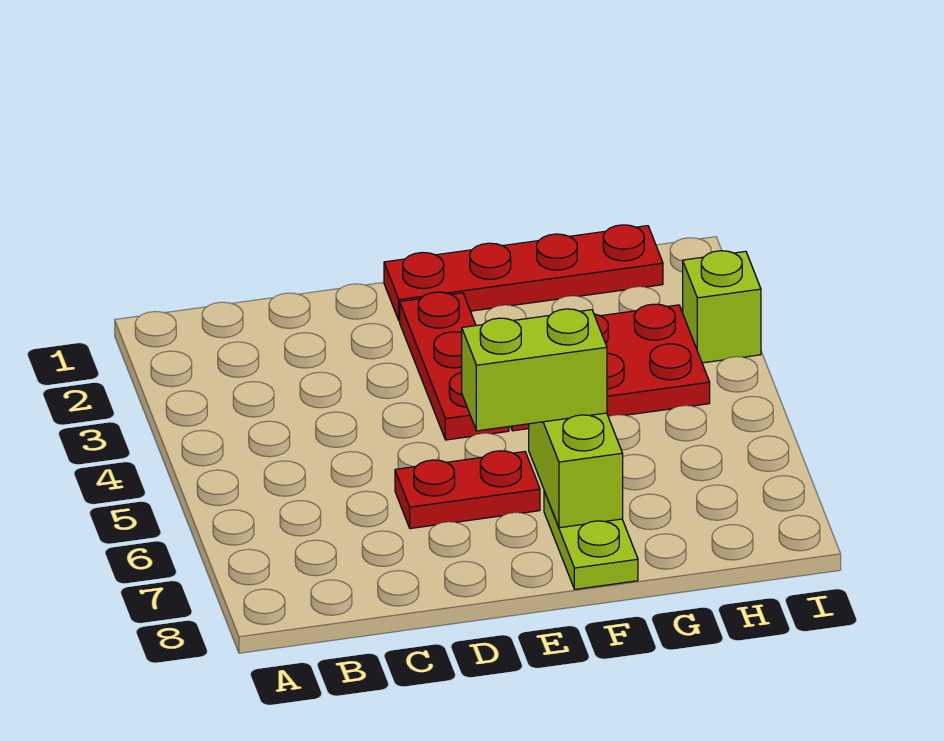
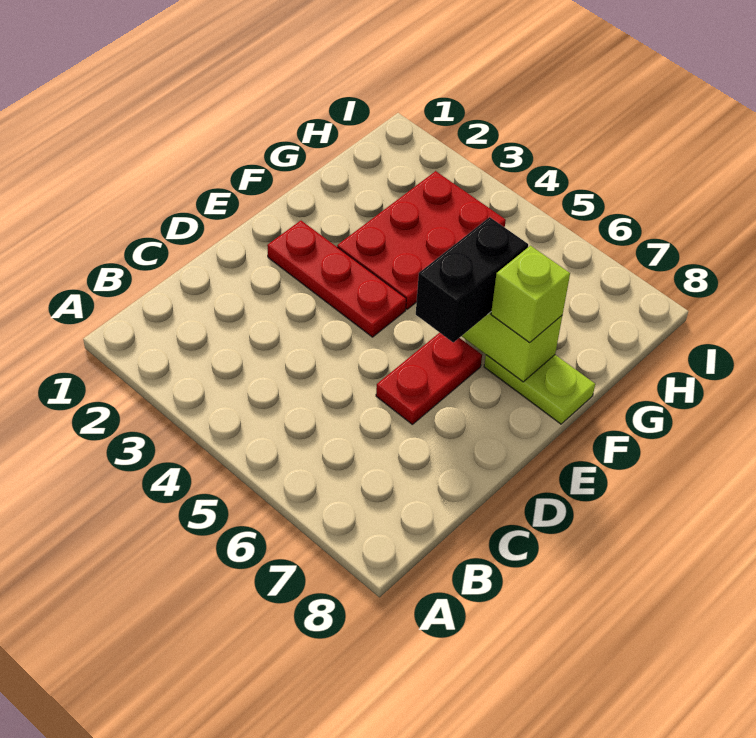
red 1x4 plate [384,225,663,321] -> none
lime 1x2 brick [462,309,607,431] -> black 1x2 brick [416,217,528,342]
lime 1x1 brick [683,251,761,363] -> lime 1x1 brick moved to [491,246,570,342]

